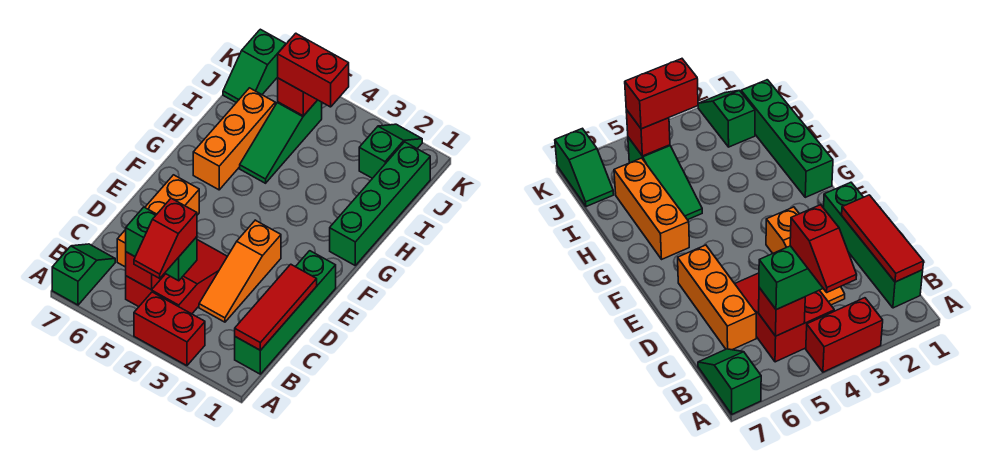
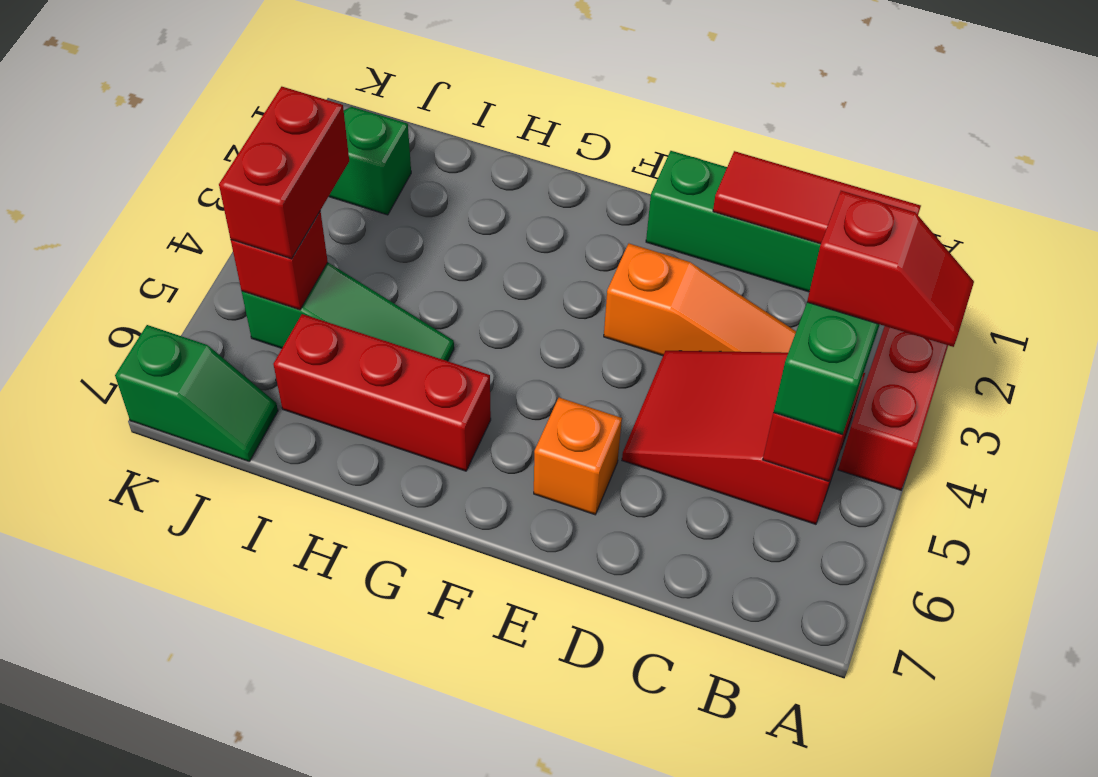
green 1x2 slope [52,244,115,305] -> none
orange 1x3 brick [117,175,199,267] -> orange 1x1 brick [534,398,622,515]
green 1x4 brick [330,142,430,265] -> none
orange 1x3 brick [193,88,275,190] -> red 1x3 brick [273,314,491,471]

